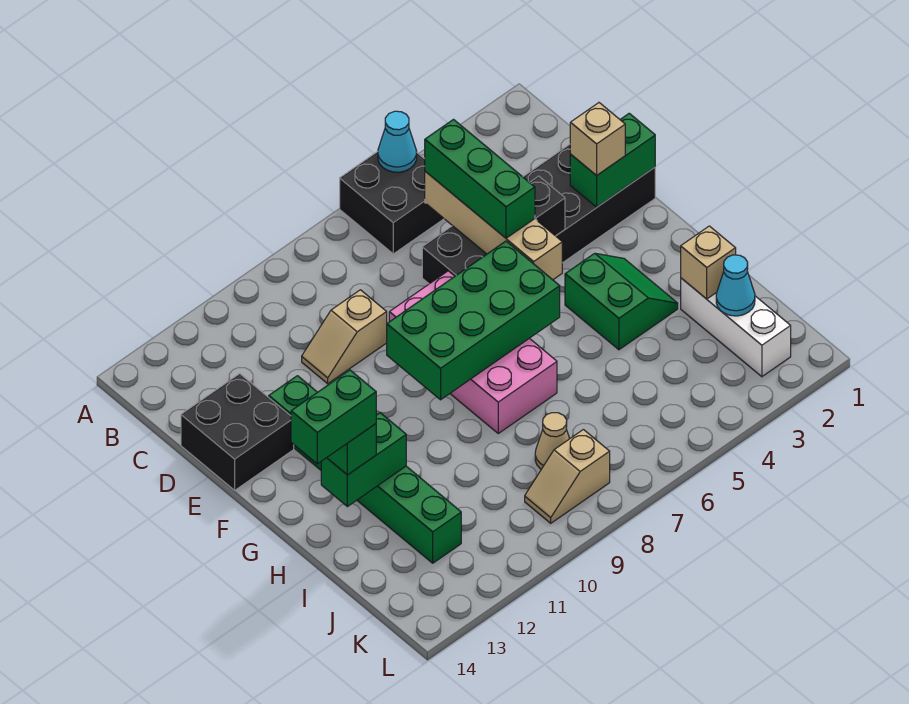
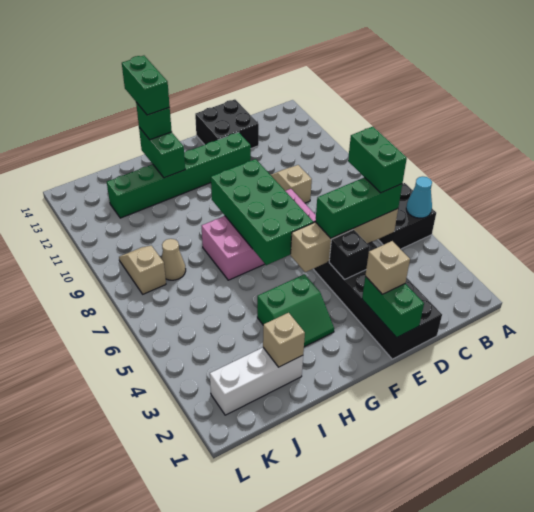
none -> green 1x2 brick [348,127,407,193]
cyan 1x1 cone [716,255,755,316] -> none

